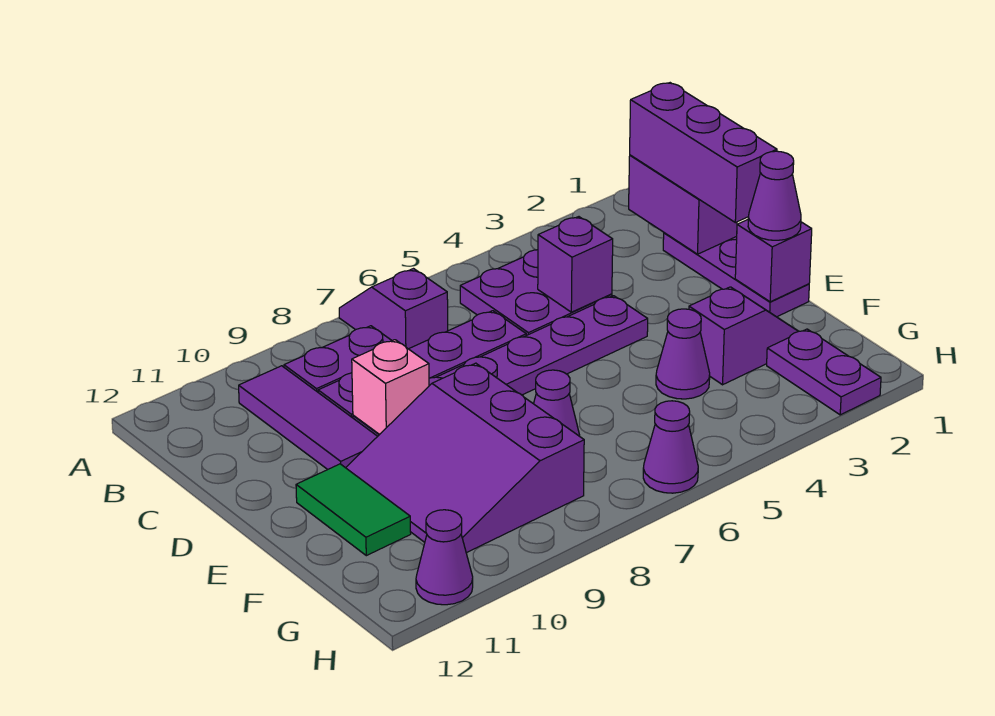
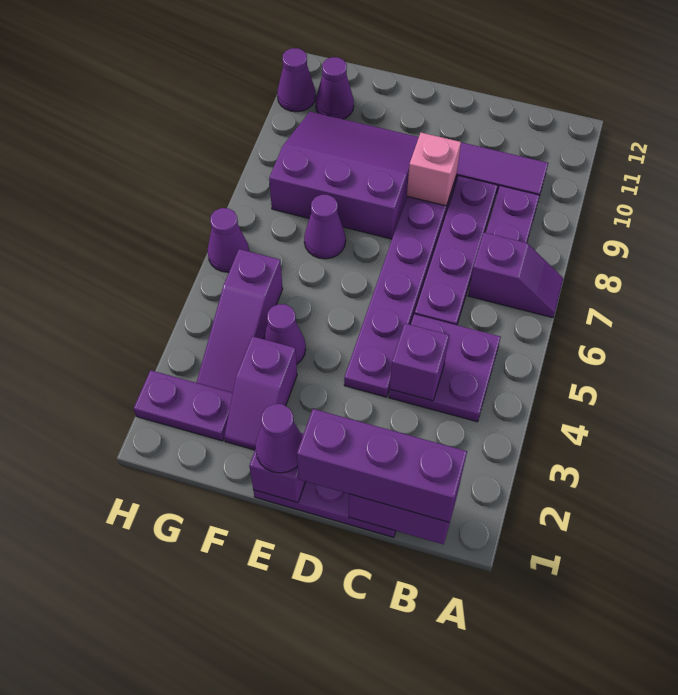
green 1x2 tile [296,464,411,556] -> none
none -> purple 1x3 slope [196,249,283,393]
none -> purple 1x1 cone [315,57,354,119]

